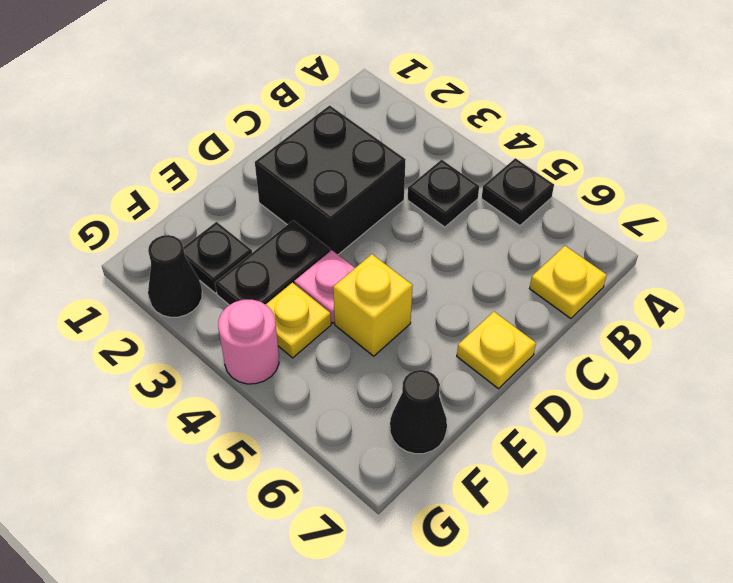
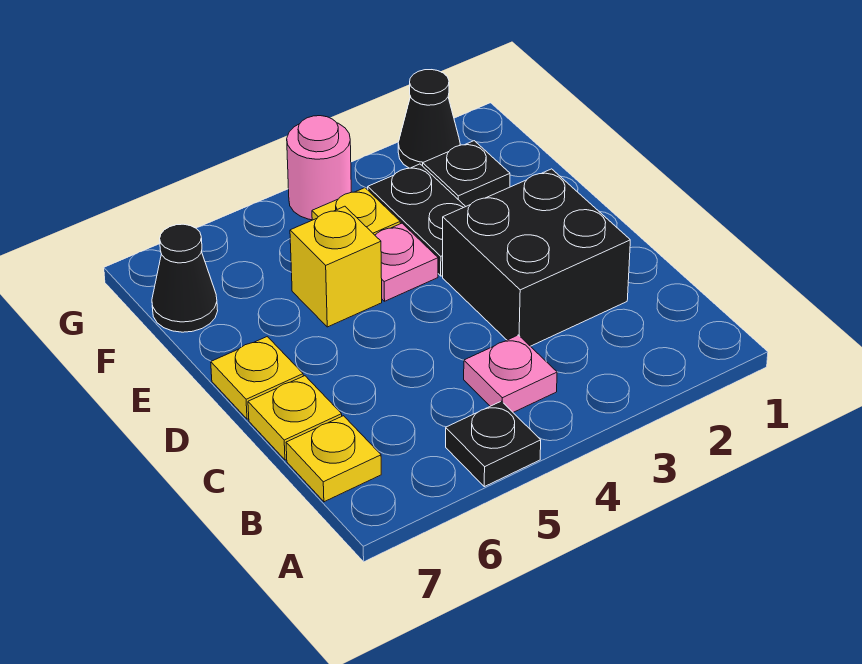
black 1x1 plate [408,160,479,227] -> pink 1x1 plate [464,335,557,412]
none -> yellow 1x1 plate [248,376,342,460]

